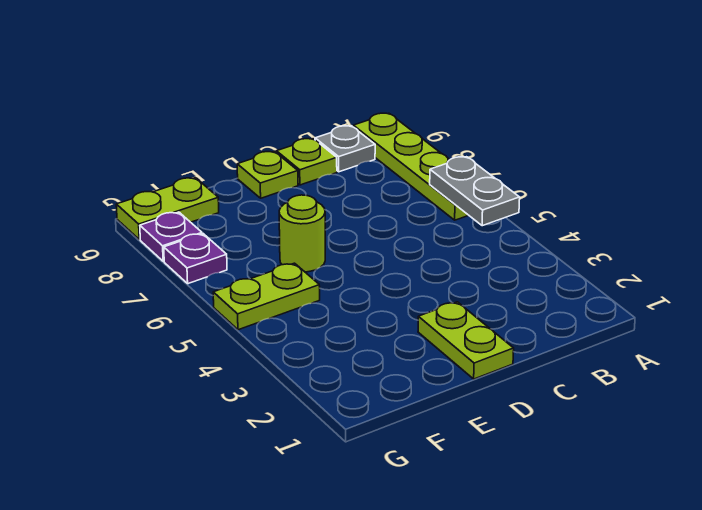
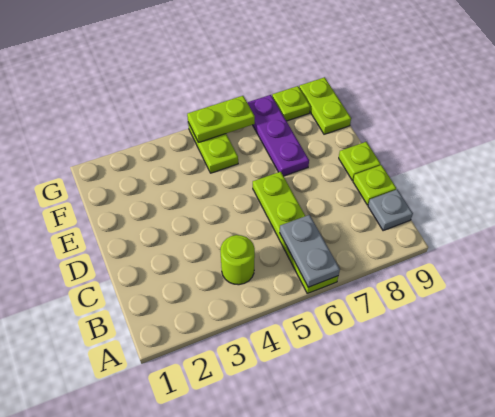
grey 1x2 plate [430,157,520,226] -> grey 1x2 plate turned to [280,215,340,287]
lime 1x4 plate [353,113,469,220] -> lime 1x4 plate turned to [253,172,338,293]
lime 1x2 plate [418,302,514,379] -> lime 1x2 plate moved to [187,96,255,142]
lime 1x1 round brick [279,195,325,272] -> lime 1x1 round brick moved to [220,235,255,285]
purple 1x1 plate [164,234,227,284] -> purple 1x3 plate [247,95,309,176]
purple 1x1 plate [140,212,202,261] -> lime 1x1 plate [272,86,310,121]

